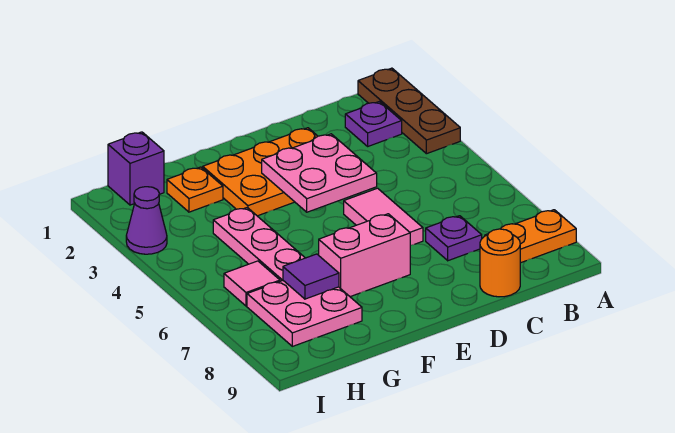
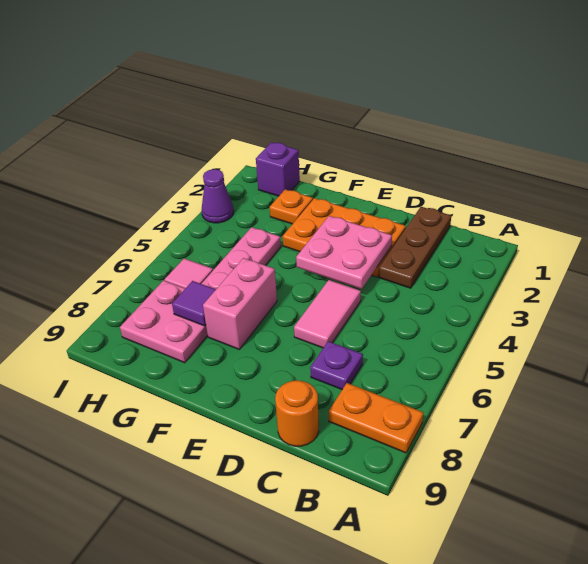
brown 1x3 plate [358,68,460,154] -> brown 1x3 plate moved to [379,207,451,288]
purple 1x1 plate [345,102,402,146] -> none
pink 1x2 brick [319,214,410,297] -> pink 1x2 brick turned to [203,258,277,349]

